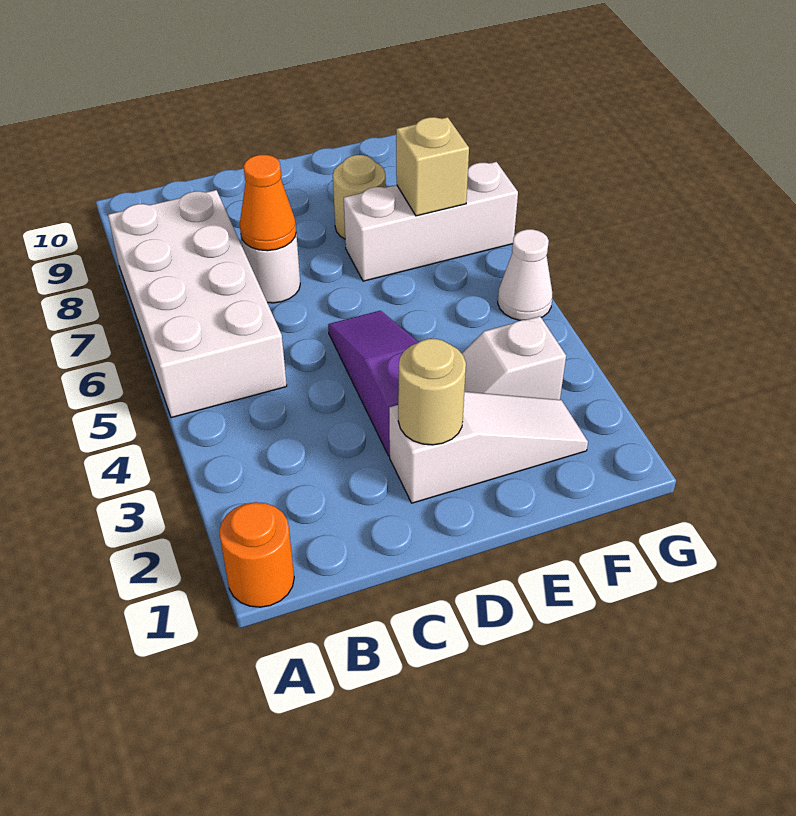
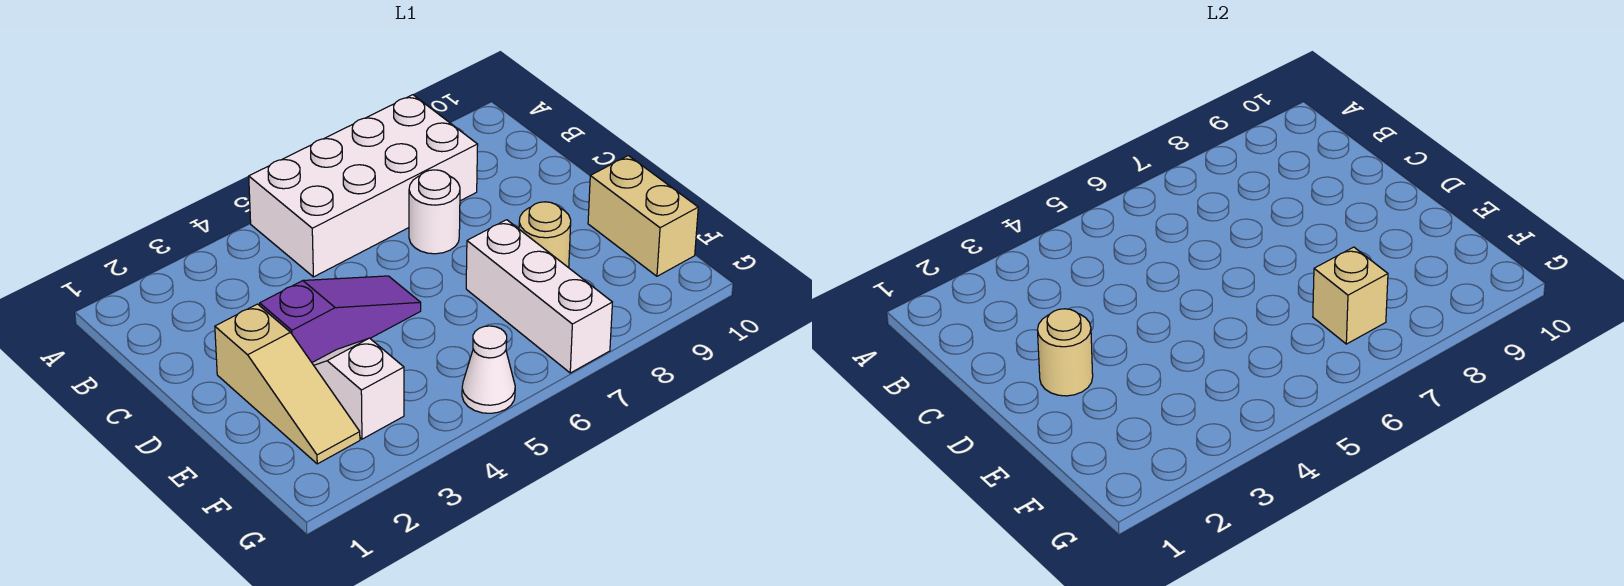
orange 1x1 round brick [219,502,294,607] -> none
orange 1x1 cone [240,155,296,251] -> none
white 1x3 slope [389,392,588,503] -> tan 1x3 slope [215,304,360,464]
none -> tan 1x2 brick [588,156,698,276]

